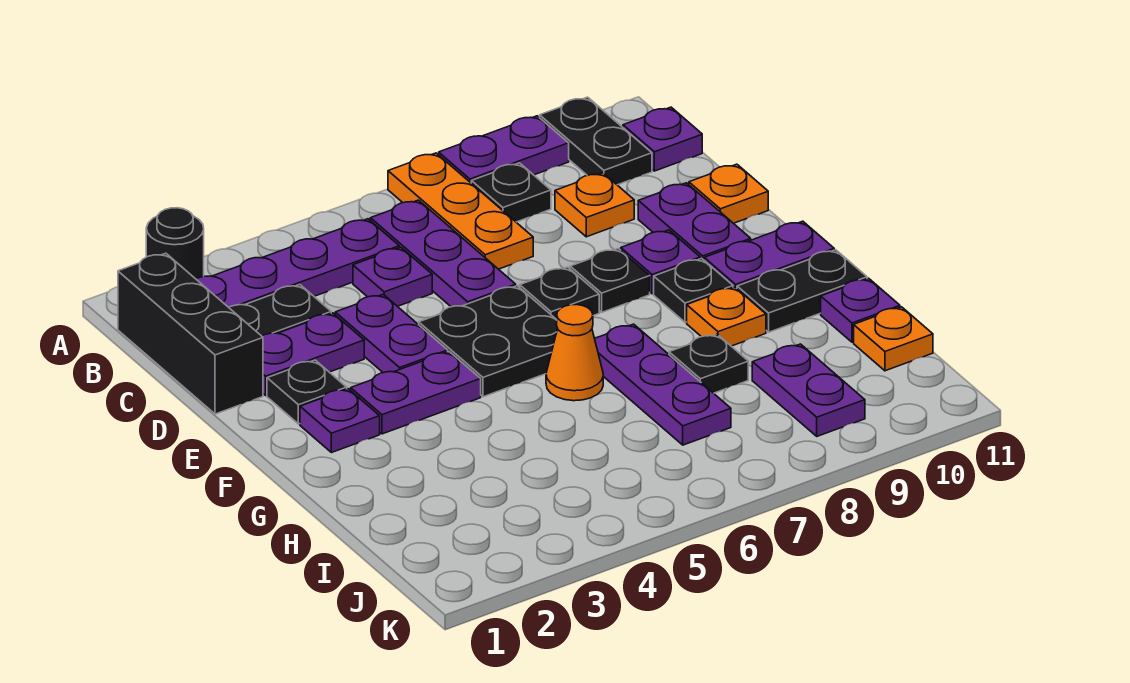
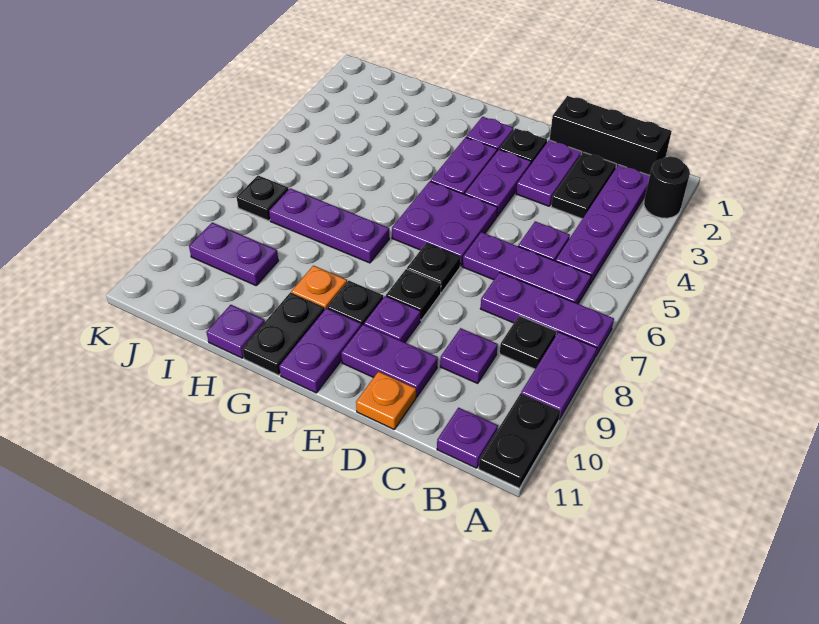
orange 1x3 plate [388,153,533,269] -> purple 1x3 plate [480,273,614,357]
black 1x2 plate [540,97,652,185] -> black 1x2 plate turned to [479,393,560,488]
orange 1x1 plate [555,173,634,237] -> purple 1x1 plate [440,328,498,383]
purple 1x2 plate [335,294,448,373] -> purple 1x2 plate turned to [465,149,531,216]
black 2x2 plate [419,286,558,397] -> purple 2x2 plate [392,181,497,266]
orange 1x1 cone [546,305,603,401] -> none
black 1x1 plate [669,334,748,393] -> black 1x1 plate moved to [237,176,289,221]
orange 1x1 plate [854,307,933,371] -> none

